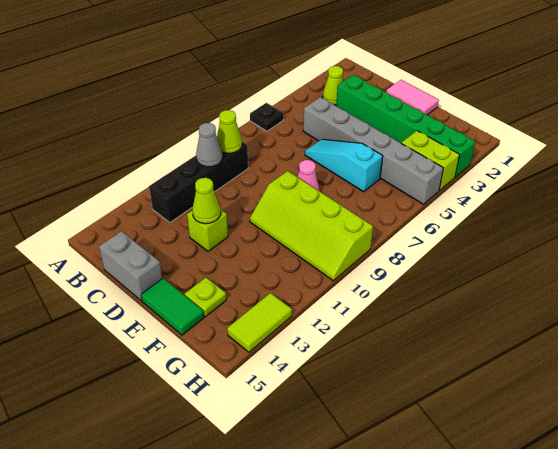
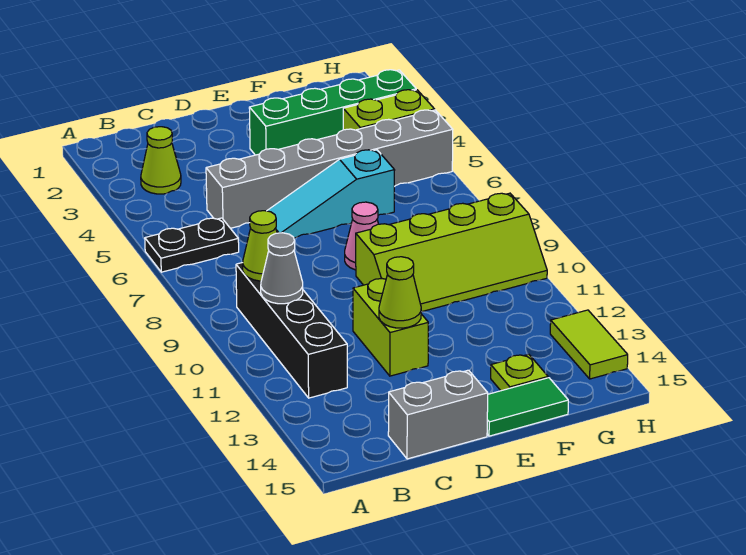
black 1x1 plate [250,103,283,131] -> black 1x2 plate [145,218,239,272]
green 1x6 brick [336,75,475,177] -> green 1x4 brick [249,70,416,155]
pink 1x2 tile [386,80,439,115] -> none
lime 1x1 brick [187,209,228,251] -> lime 1x2 brick [353,279,428,376]

